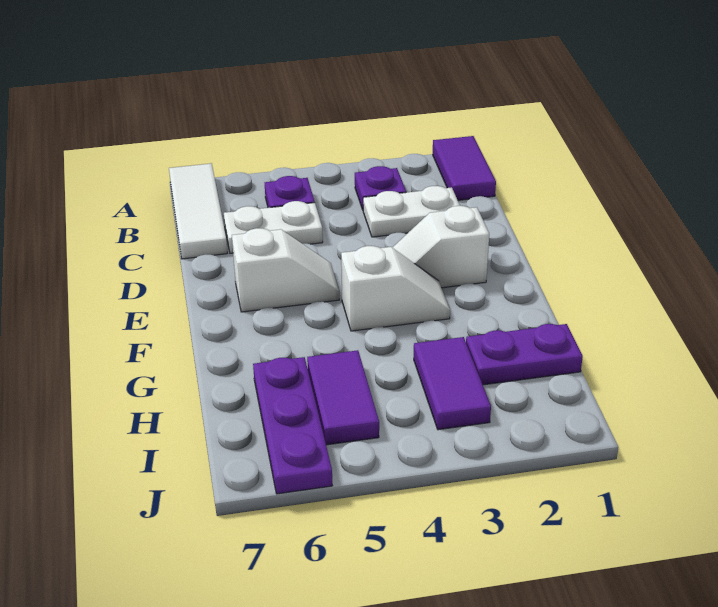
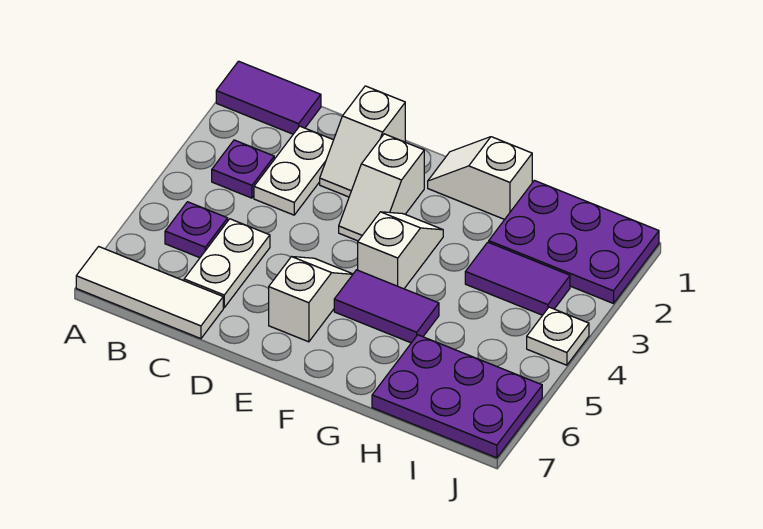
none -> white 1x2 slope [320,86,405,197]
none -> white 1x2 slope [428,137,532,219]
purple 1x2 plate [466,324,583,385] -> purple 2x3 plate [489,180,659,304]
purple 1x2 tile [307,350,379,445] -> purple 1x2 tile moved to [334,270,439,343]
purple 1x3 plate [253,357,332,494] -> purple 2x3 plate [372,335,542,458]
none -> white 1x1 plate [527,307,589,365]

